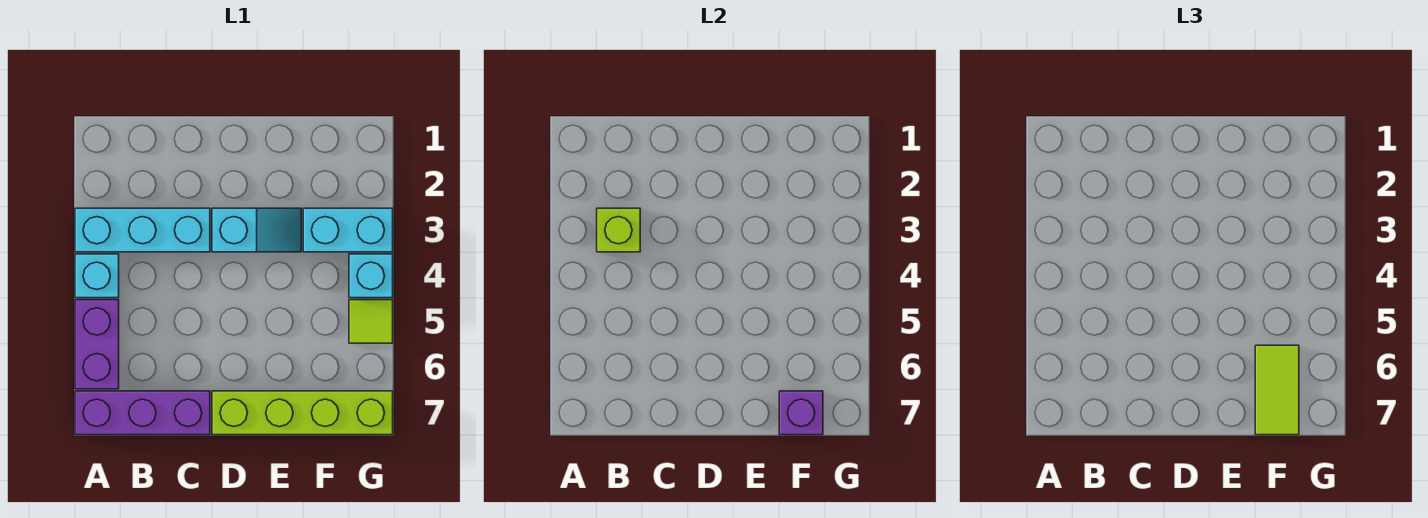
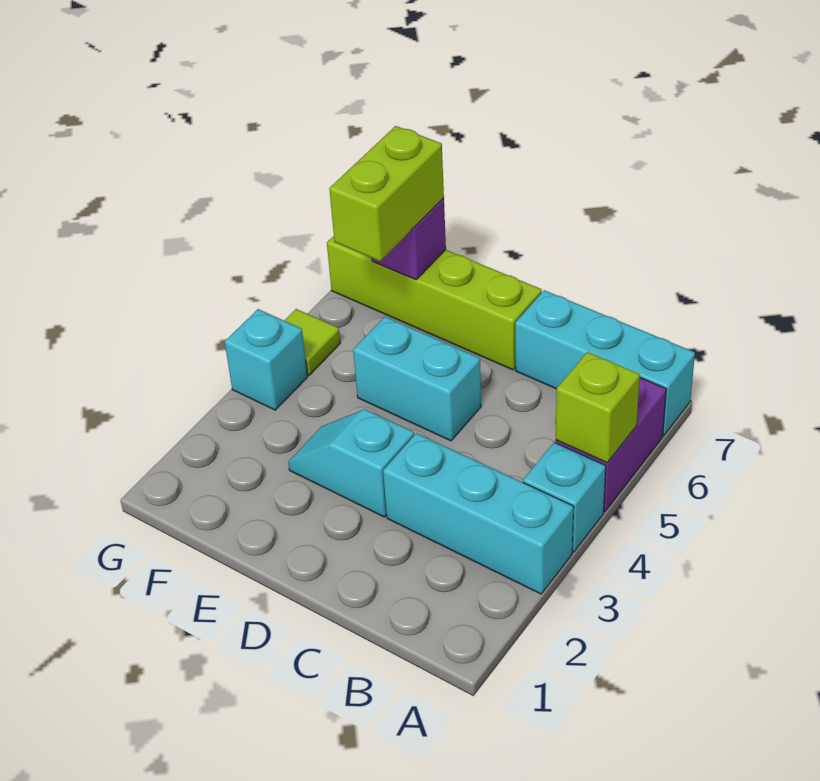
purple 1x3 brick [75,391,210,435] -> cyan 1x3 brick [515,290,695,436]
lime 1x1 brick [597,208,640,252] -> lime 1x1 brick moved to [556,352,640,463]
cyan 1x2 brick [303,208,393,252] -> cyan 1x2 brick moved to [353,317,481,441]
lime 1x2 tile [1255,345,1299,435] -> lime 1x2 brick [329,126,444,261]

